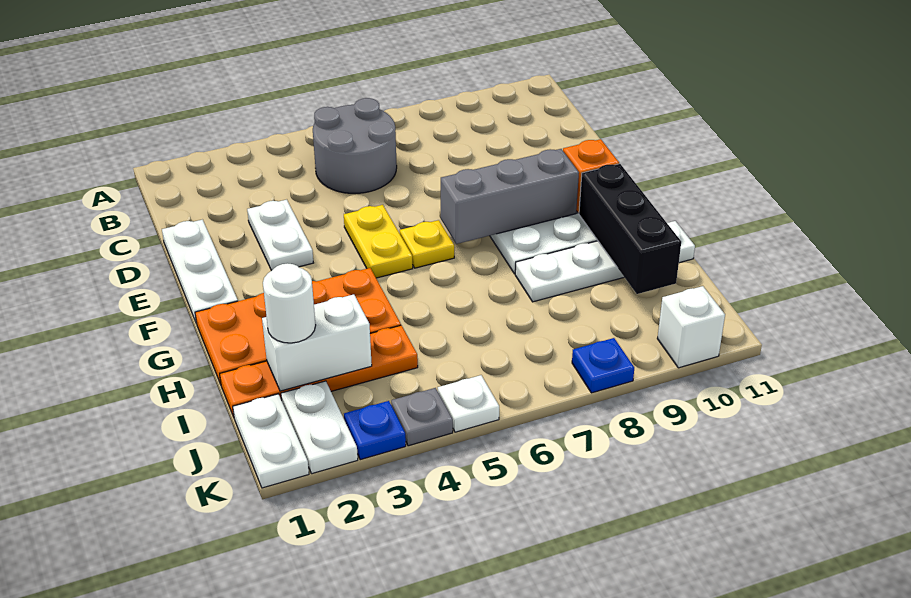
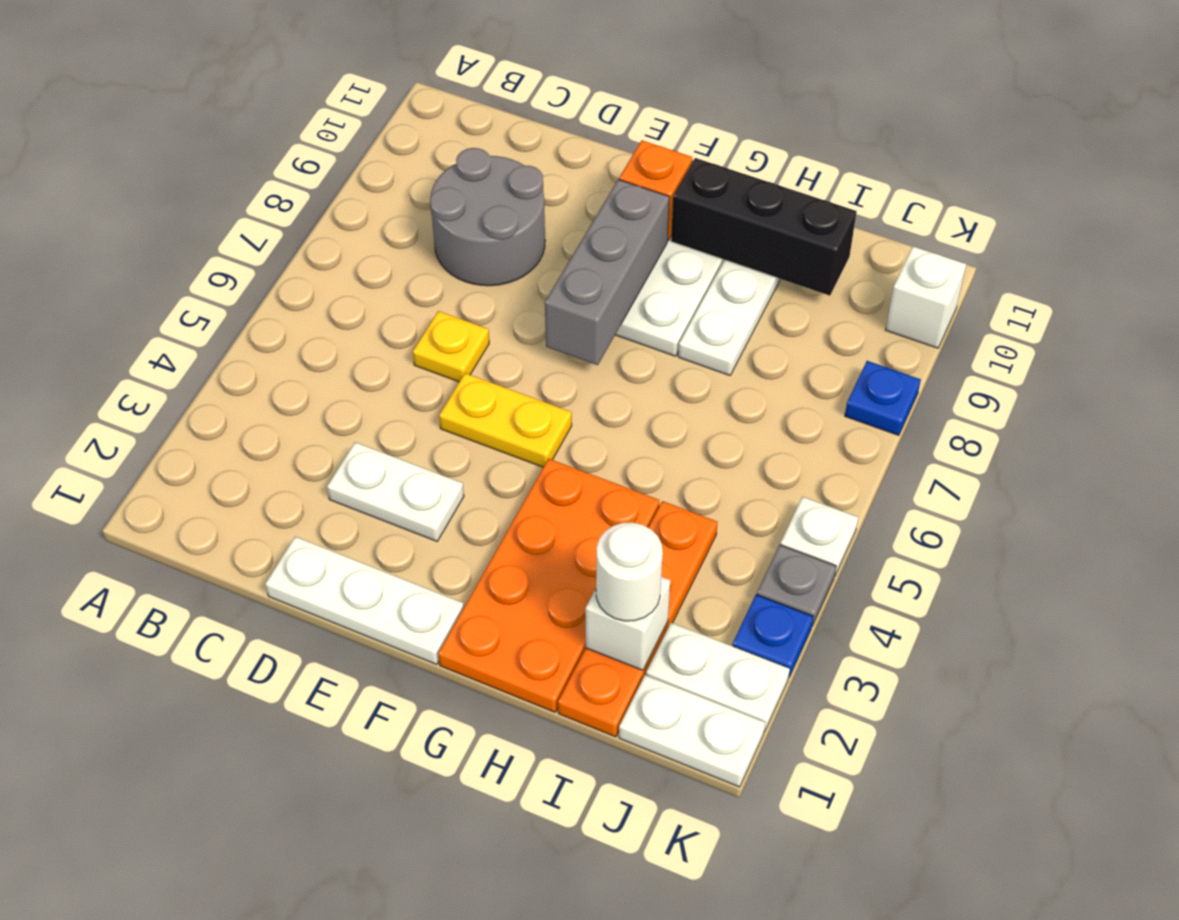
grey 2x2 round brick [313,98,397,193] -> grey 2x2 round brick moved to [430,148,545,286]
yellow 1x1 plate [400,220,454,268] -> yellow 1x1 plate moved to [413,311,489,382]
white 1x2 brick [262,294,372,391] -> white 1x1 brick [585,577,670,670]

